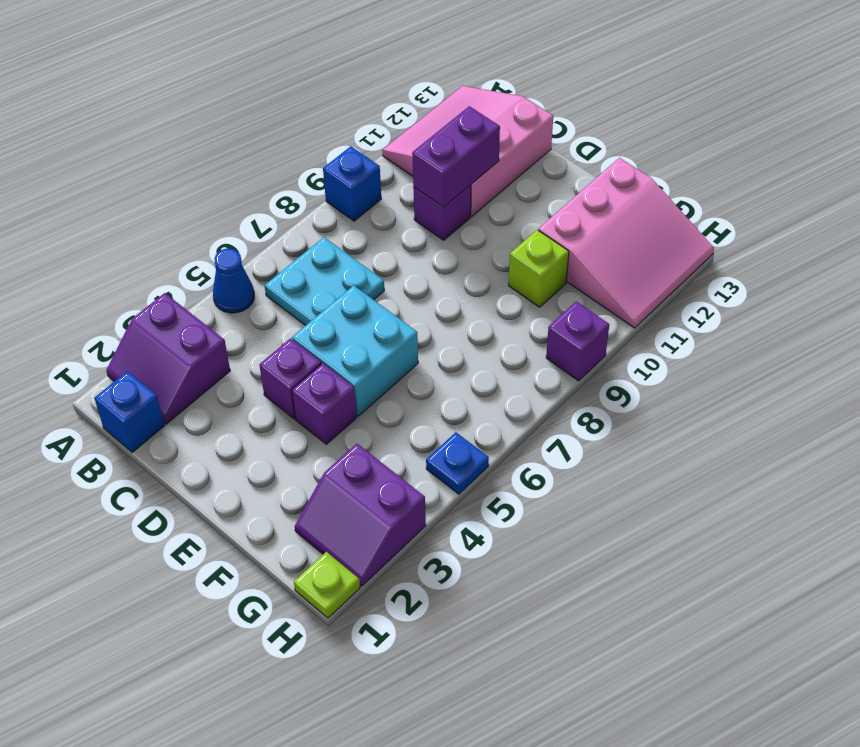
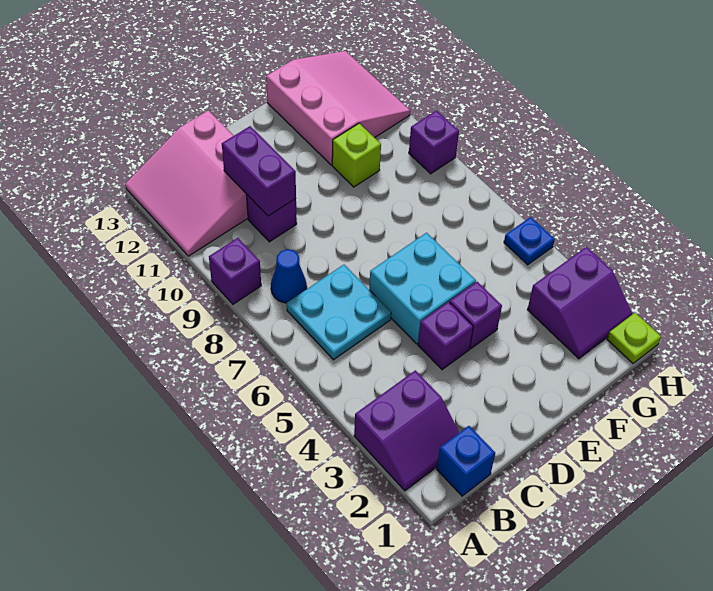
blue 1x1 cone [213,249,254,313] -> blue 1x1 cone moved to [271,249,307,303]
blue 1x1 brick [323,146,381,221] -> purple 1x1 brick [209,238,261,304]

